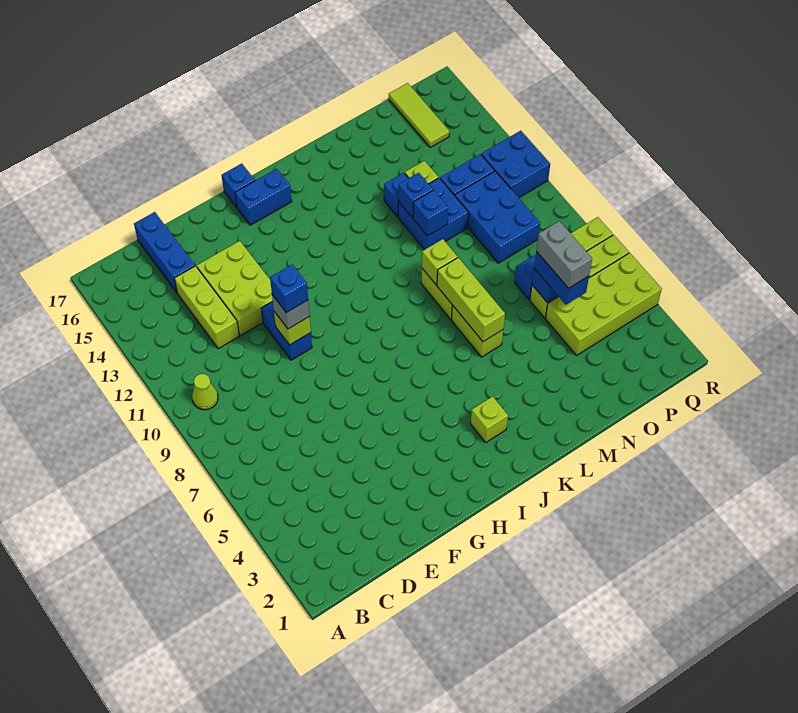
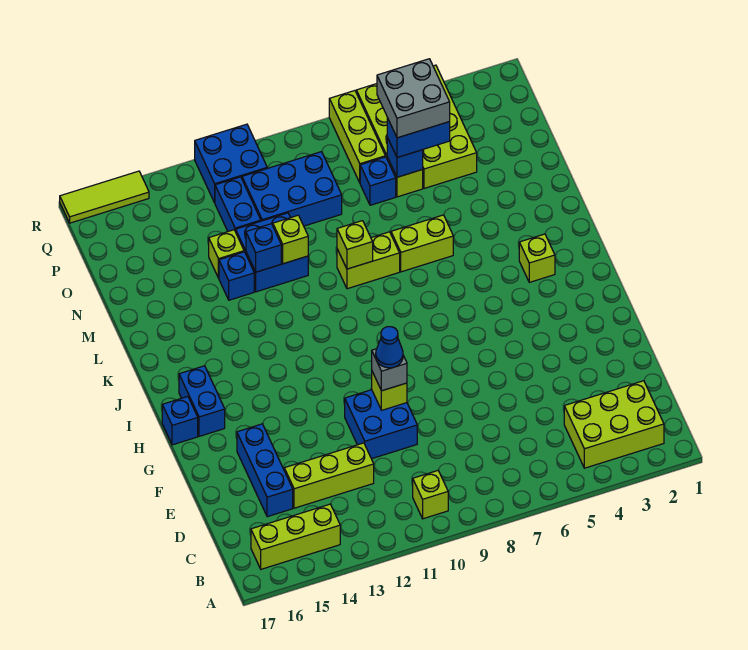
lime 1x1 cone [192,374,218,410] -> lime 1x1 brick [413,470,448,519]
blue 1x3 brick [134,212,195,292] -> blue 1x3 brick turned to [237,424,293,517]
lime 2x3 brick [197,241,273,336] -> lime 2x3 brick moved to [564,381,664,468]
blue 1x2 brick [261,301,312,360] -> blue 2x2 brick [345,390,417,459]
blue 1x1 brick [270,265,308,313] -> blue 1x1 cone [376,327,403,368]
lime 1x3 brick [437,258,505,342] -> lime 1x3 brick moved to [251,504,340,569]
blue 1x1 brick [413,190,448,236] -> lime 1x1 brick [273,215,308,264]
grey 1x2 brick [536,221,592,288] -> grey 2x2 brick [377,59,450,138]
lime 1x3 tile [389,83,450,147] -> lime 1x3 tile moved to [60,171,149,223]

